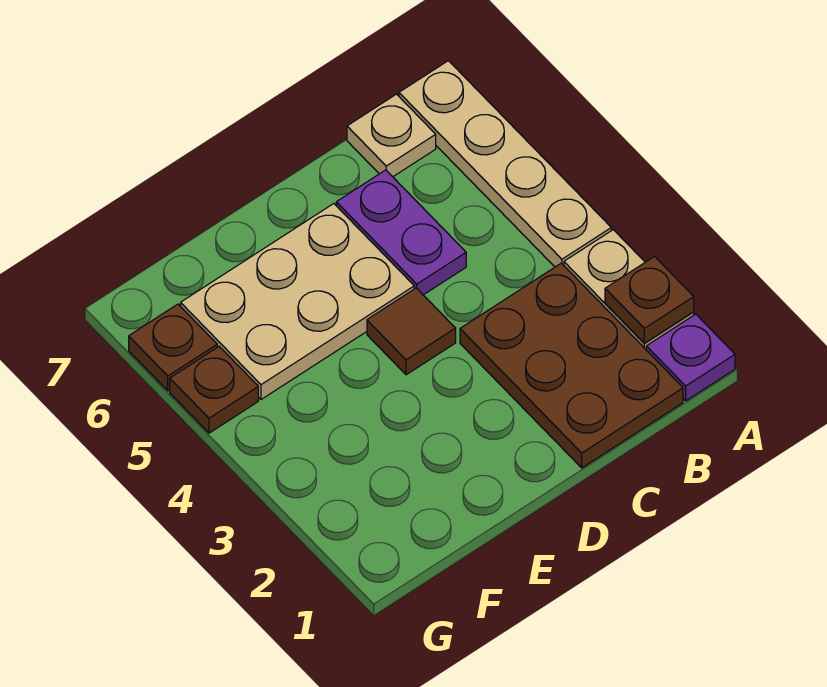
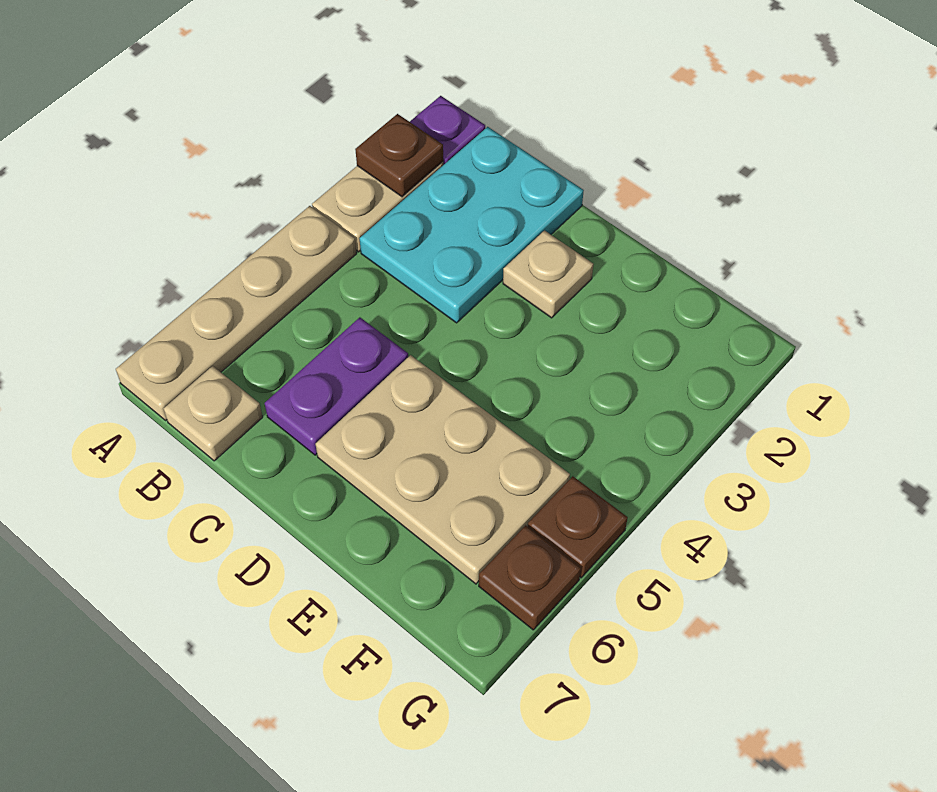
brown 2x3 plate [460,263,683,468] -> cyan 2x3 plate [360,127,584,323]
none -> tan 1x1 plate [503,231,593,318]
brown 1x1 tile [367,288,456,375] -> none

